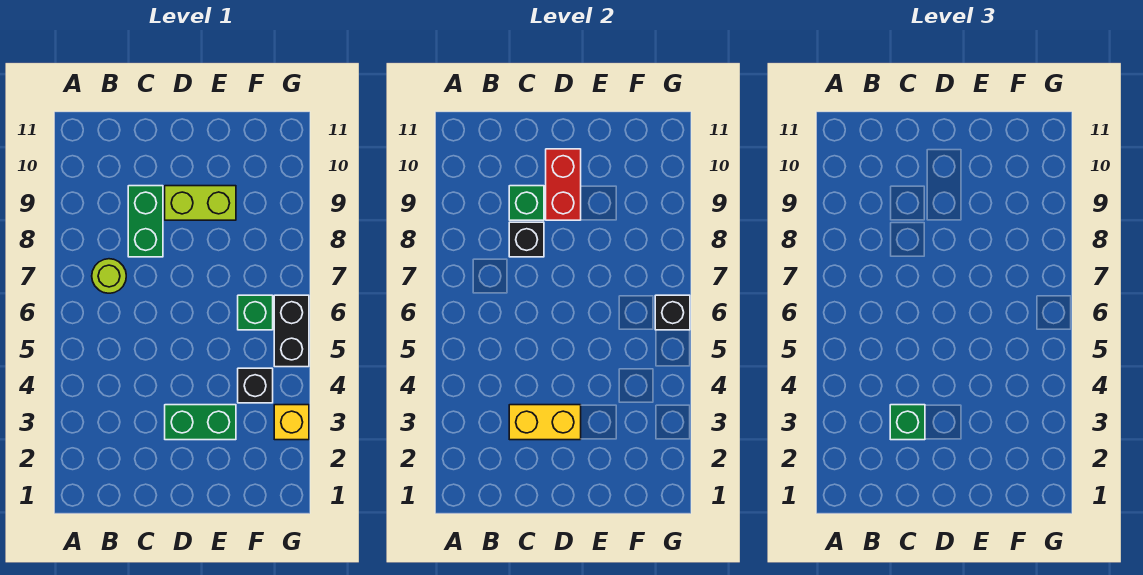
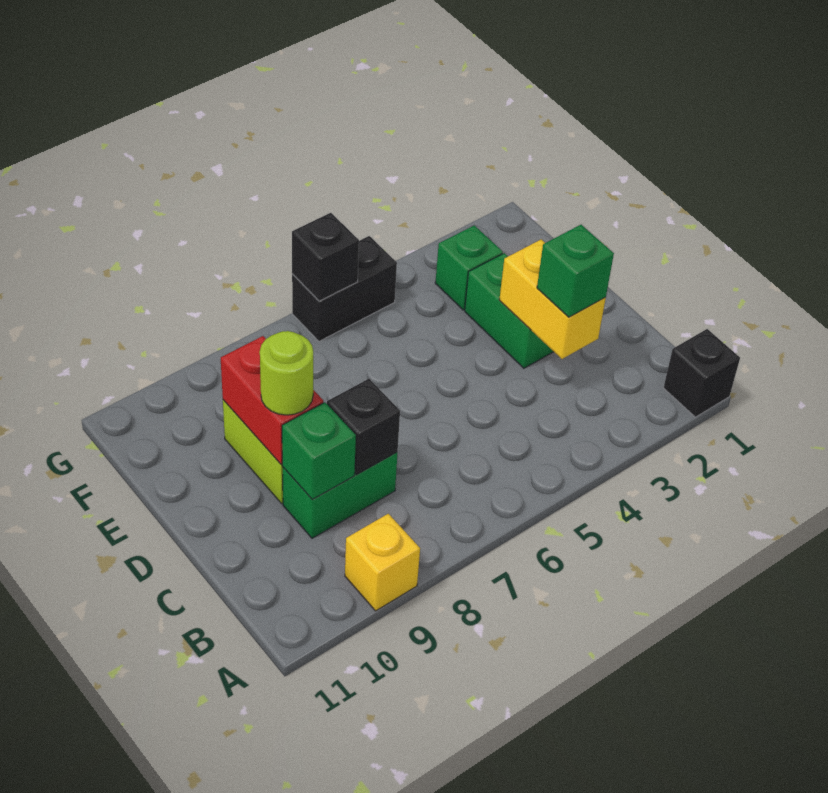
lime 1x1 round brick [92,259,126,293] -> lime 1x1 round brick moved to [260,331,313,415]
red 1x2 brick [546,149,581,220] -> red 1x2 brick turned to [221,336,323,465]
black 1x1 brick [238,368,273,403] -> black 1x1 brick moved to [664,329,740,417]
green 1x1 brick [238,295,273,330] -> green 1x1 brick moved to [435,225,503,310]
yellow 1x1 brick [274,405,309,440] -> yellow 1x1 brick moved to [345,514,420,611]

